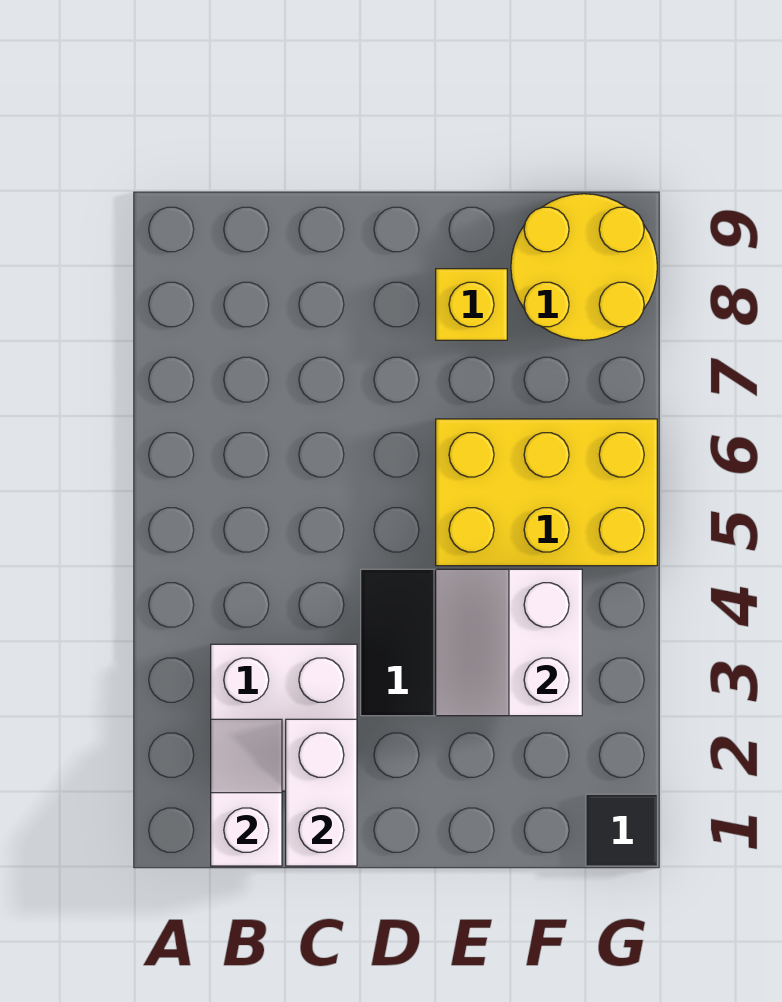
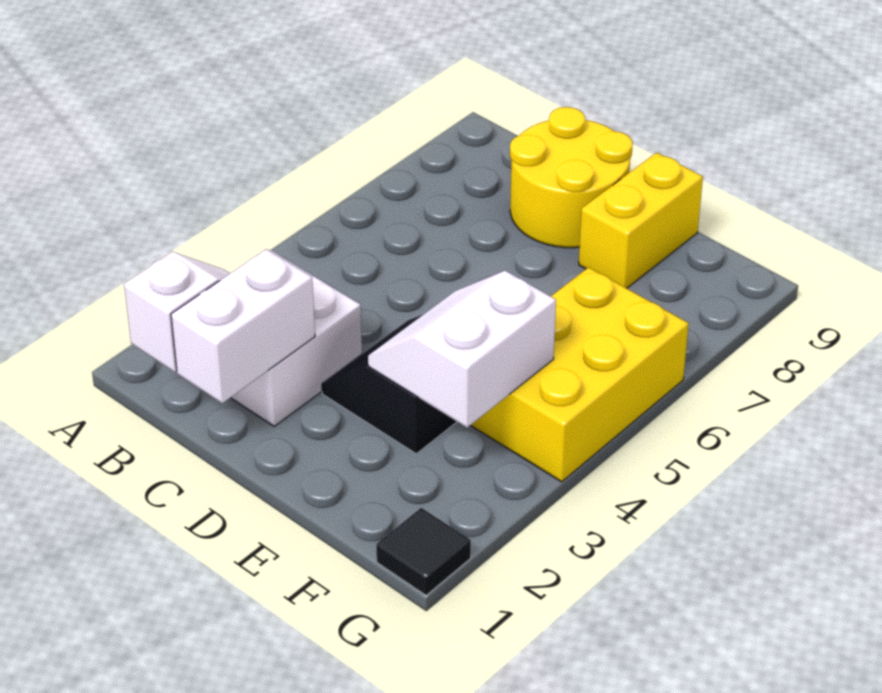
yellow 2x3 brick [436,419,657,566] -> yellow 2x3 brick turned to [470,267,689,482]
yellow 1x1 brick [436,269,507,340] -> yellow 1x2 brick [579,153,703,288]
yellow 2x2 round brick [511,194,657,340] -> yellow 2x2 round brick moved to [510,107,633,248]

